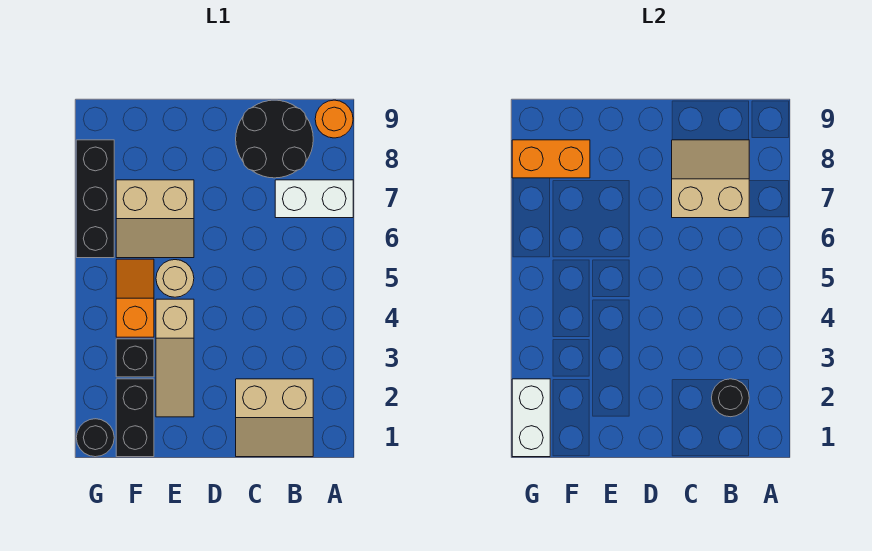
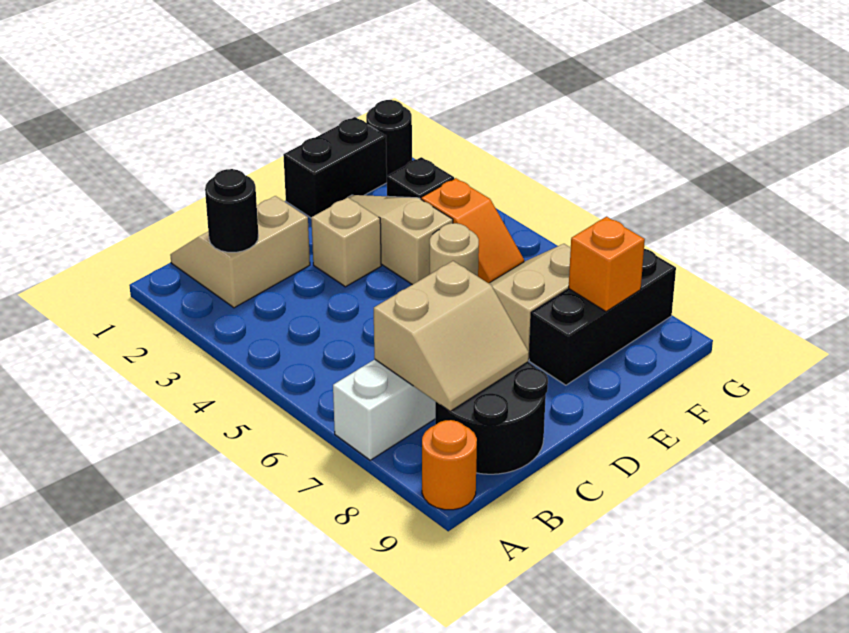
none -> tan 1x1 brick [311,197,381,287]
black 1x2 brick [116,379,154,457] -> black 1x2 brick turned to [283,117,387,218]
orange 1x2 brick [512,140,590,178] -> orange 1x1 brick [569,217,645,312]
white 1x2 brick [512,379,550,457] -> none
black 1x3 brick [76,140,114,258] -> black 1x3 brick turned to [529,249,676,385]

